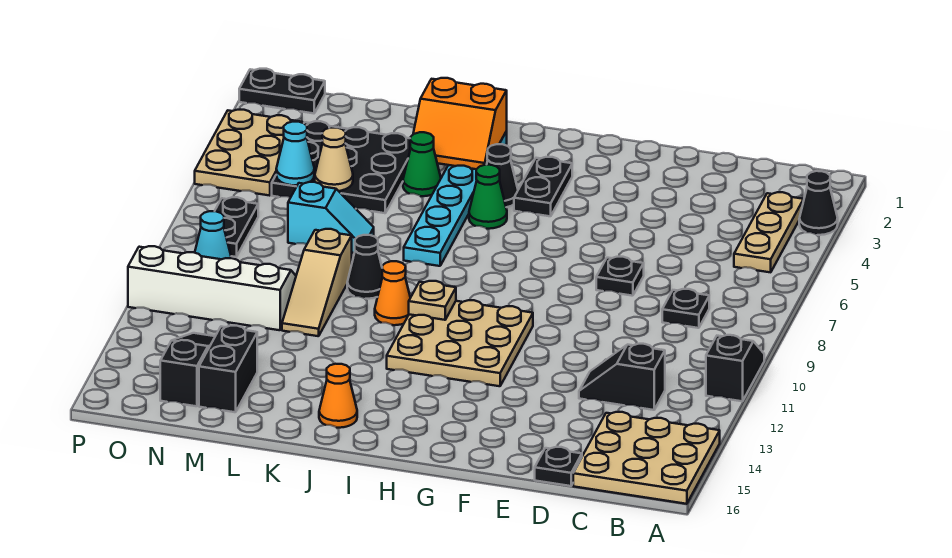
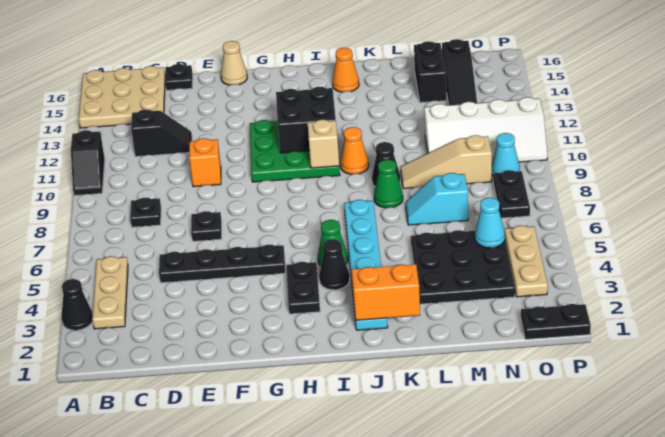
none -> black 1x4 plate [159,244,285,283]
none -> orange 1x1 brick [189,138,221,187]
tan 3x3 plate [387,300,533,386] -> green 3x3 plate [250,120,340,182]
none -> black 2x2 brick [276,87,336,153]
tan 1x1 plate [409,281,456,320] -> tan 1x1 brick [308,120,339,168]
green 1x1 cone [403,132,441,196] -> green 1x1 cone moved to [374,160,403,208]
tan 1x3 slope [282,229,352,336] -> tan 1x3 slope turned to [401,135,492,189]
tan 1x1 cone [315,128,353,191] -> tan 1x1 cone moved to [221,41,247,85]
tan 2x3 plate [195,110,302,196] -> tan 1x3 plate [505,225,548,297]

